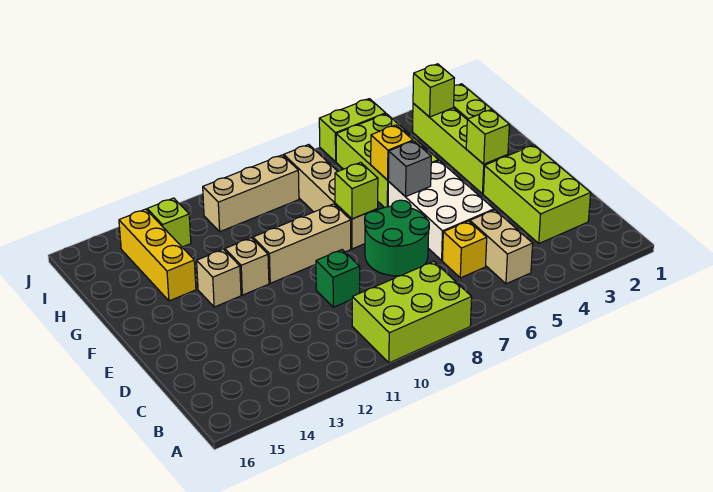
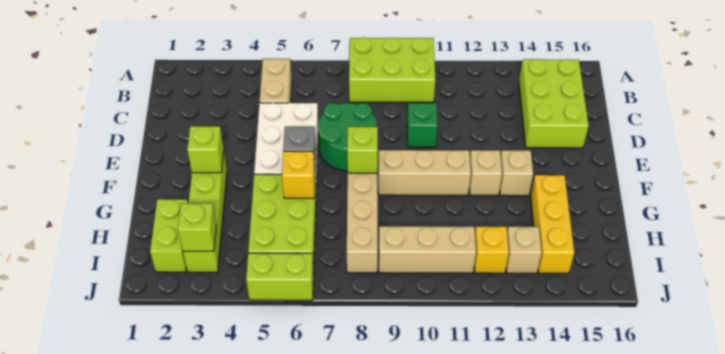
lime 2x3 brick [483,145,591,243] -> lime 2x3 brick moved to [519,59,589,148]
yellow 1x1 brick [443,221,487,278] -> yellow 1x1 brick moved to [474,227,509,273]
lime 1x1 brick [147,198,191,247] -> tan 1x1 brick [506,227,542,273]

